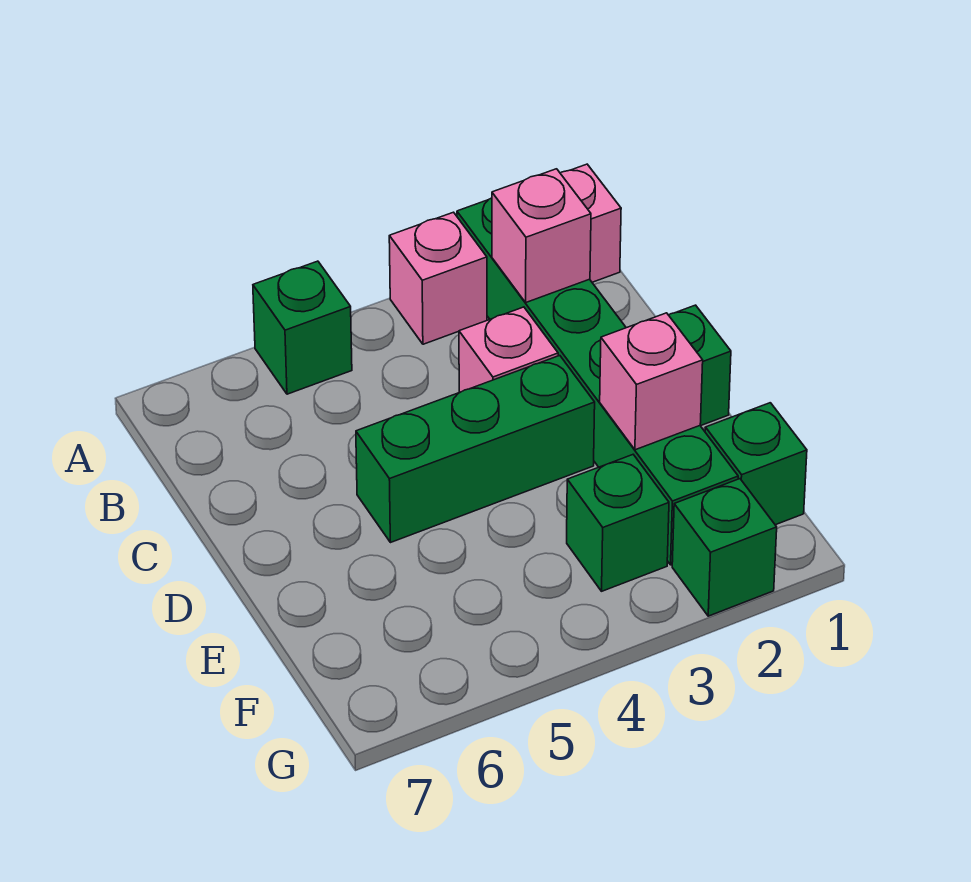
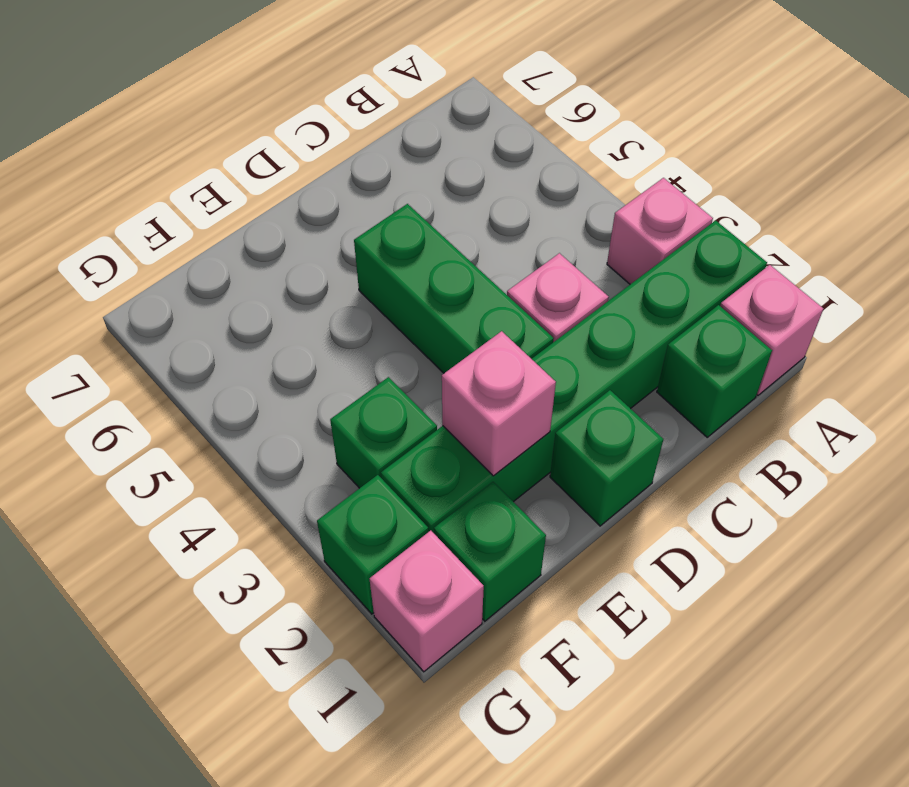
green 1x1 brick [253,261,352,394] -> green 1x1 brick moved to [657,305,772,437]
pink 1x1 brick [492,169,591,302] -> pink 1x1 brick moved to [370,531,484,672]

